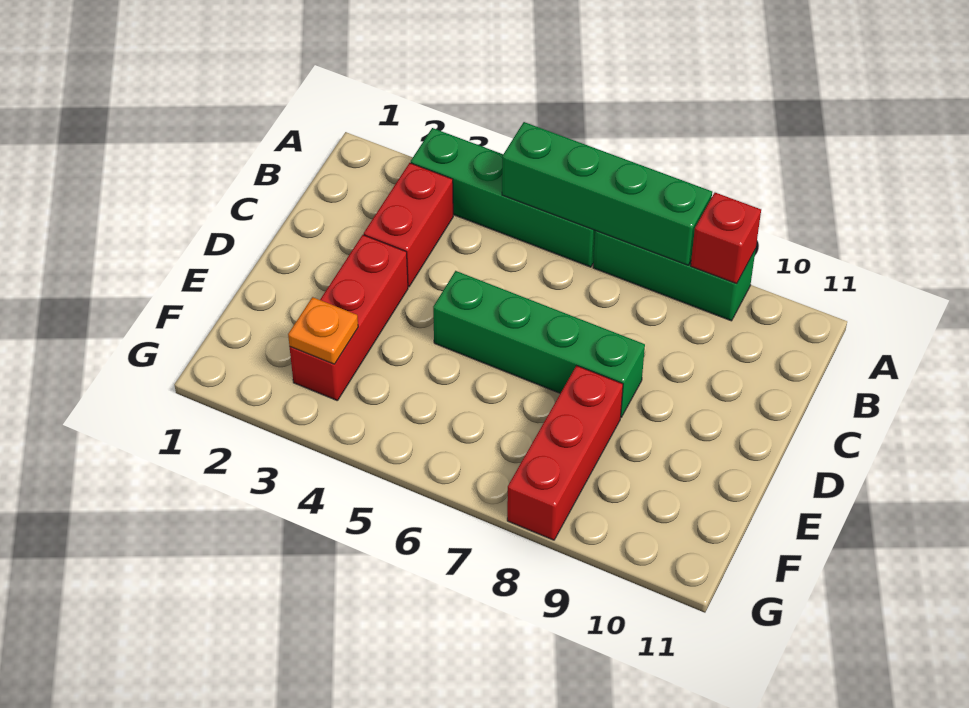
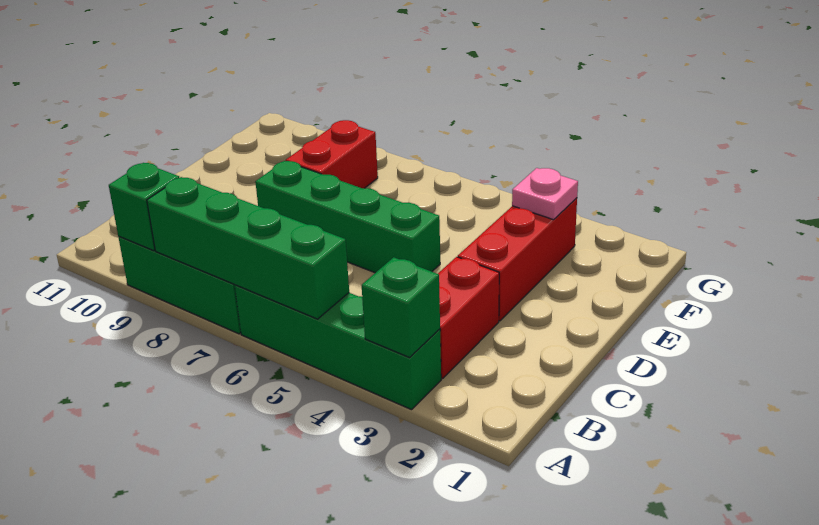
none -> green 1x1 brick [362,257,440,358]
red 1x1 brick [691,193,761,284] -> green 1x1 brick [109,163,179,251]
red 1x3 brick [507,366,623,540] -> red 1x2 brick [286,120,378,188]
orange 1x1 plate [288,297,358,364] -> pink 1x1 plate [512,168,578,220]

